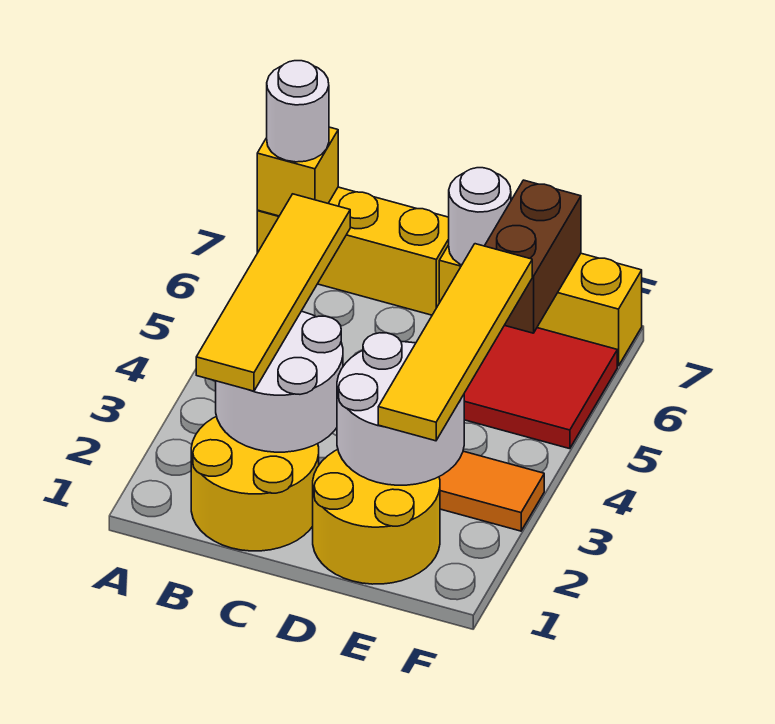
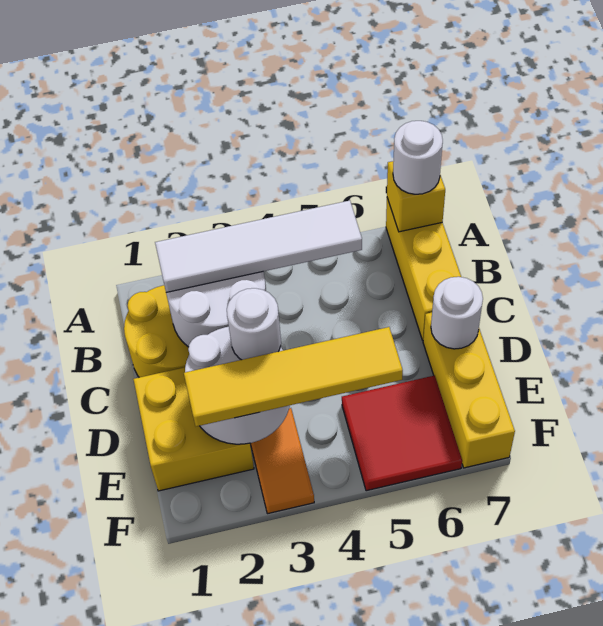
yellow 1x4 tile [196,194,350,391] -> white 1x4 tile [155,200,362,292]
yellow 2x2 round brick [313,450,440,584] -> yellow 2x2 brick [133,367,254,491]
none -> white 1x1 round brick [227,288,281,360]
brown 1x2 brick [485,180,581,333] -> none

